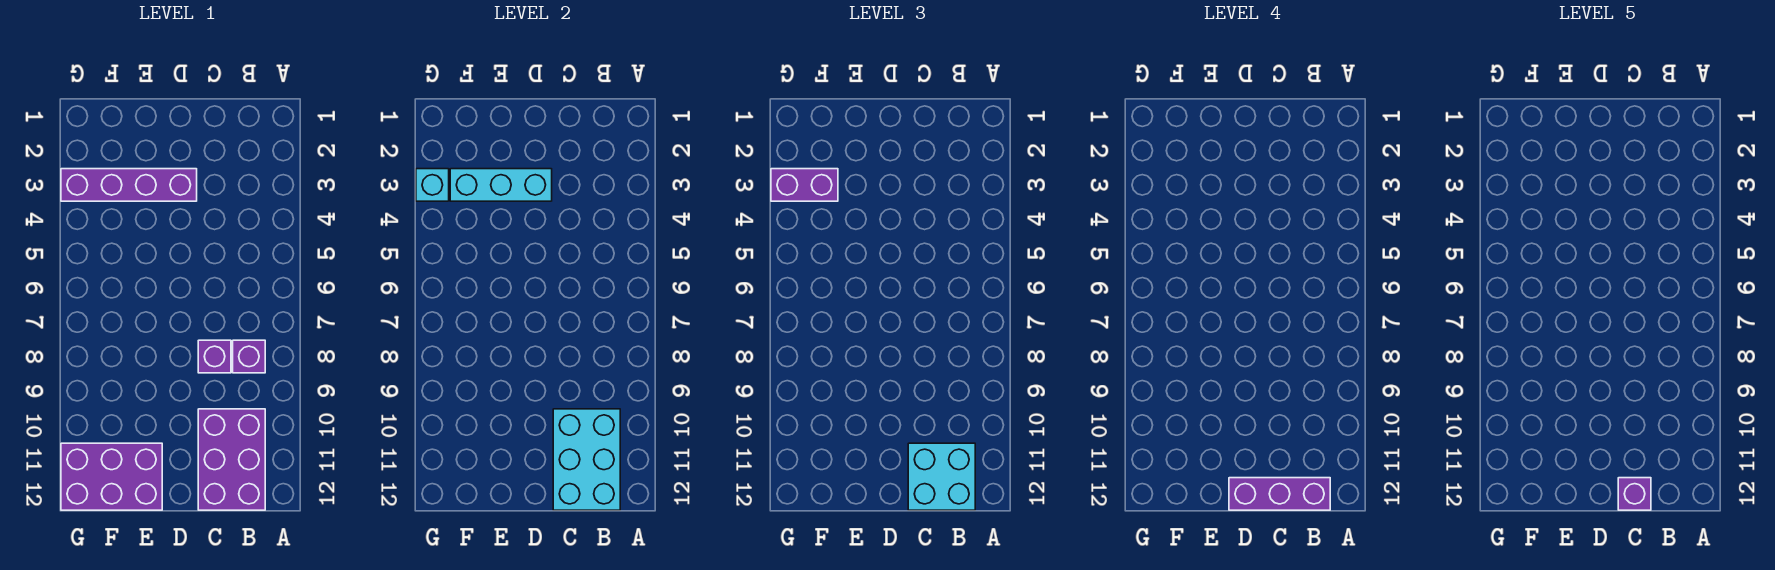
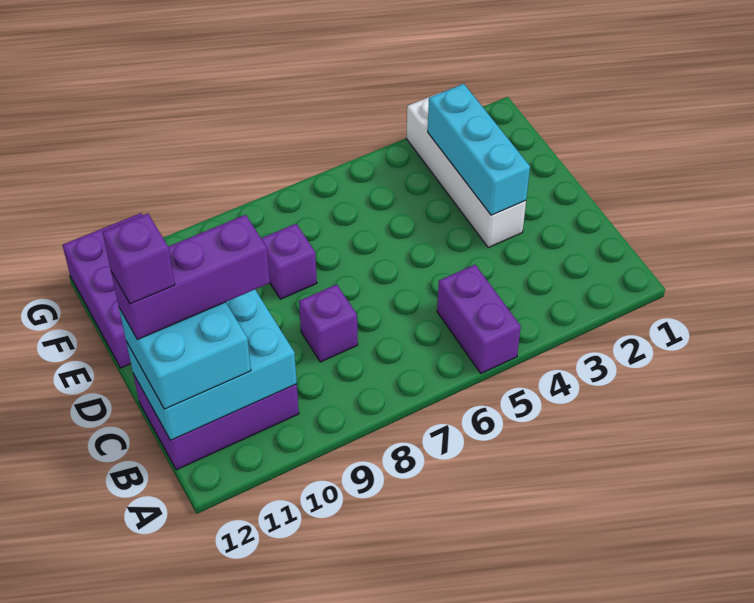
purple 1x1 brick [233,340,265,373] -> purple 1x1 brick moved to [261,224,317,299]
purple 1x3 brick [1229,478,1330,510] -> purple 1x3 brick turned to [111,215,270,339]
purple 1x4 brick [61,169,197,201] -> white 1x4 brick [406,92,526,247]
purple 1x2 brick [771,169,838,201] -> purple 1x2 brick moved to [437,265,521,373]
cyan 1x1 brick [416,169,449,201] -> none

